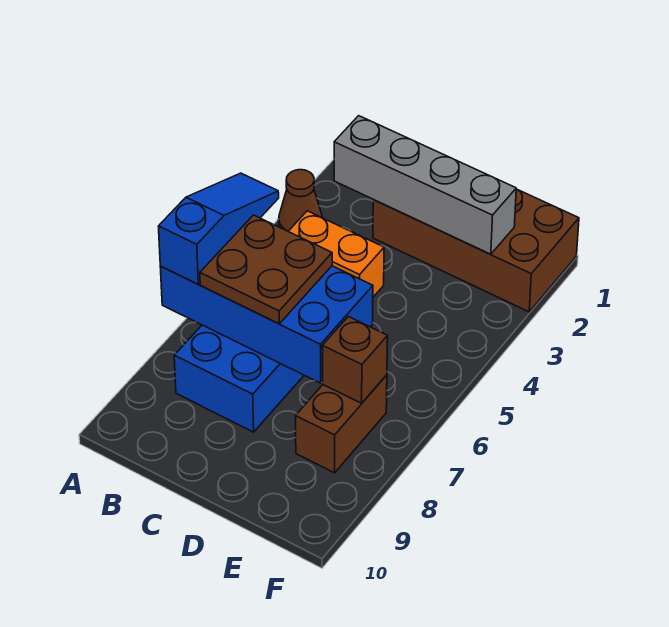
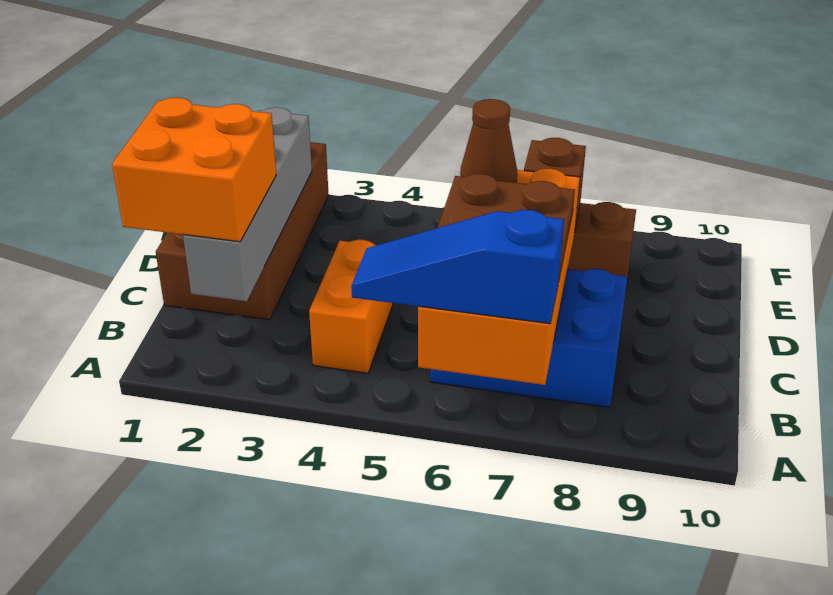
brown 1x1 cone [279,170,323,231] -> brown 1x1 cone moved to [460,99,517,183]
blue 2x4 brick [160,266,373,383] -> orange 2x4 brick [418,169,580,385]
none -> orange 2x2 brick [112,98,276,242]

